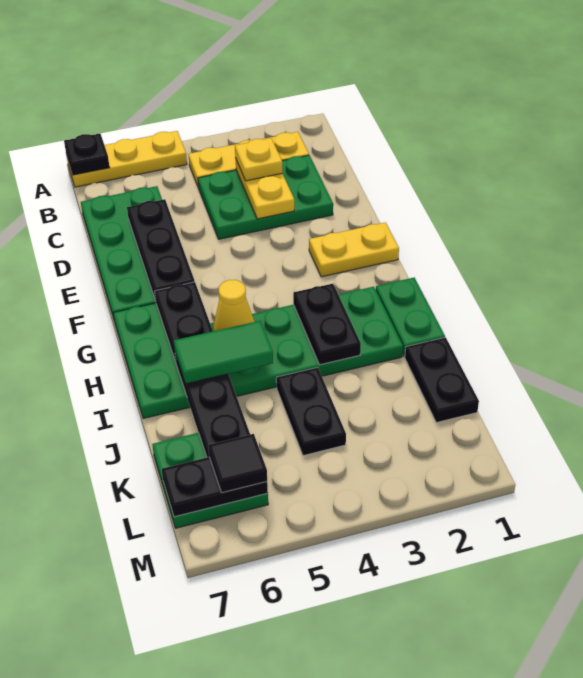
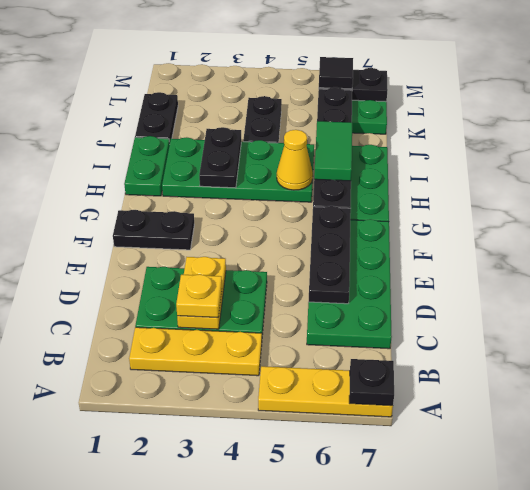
yellow 1x2 plate [309,222,399,277] -> black 1x2 plate [113,210,194,250]
green 1x2 tile [174,321,273,384] -> green 1x2 tile turned to [314,121,352,181]

